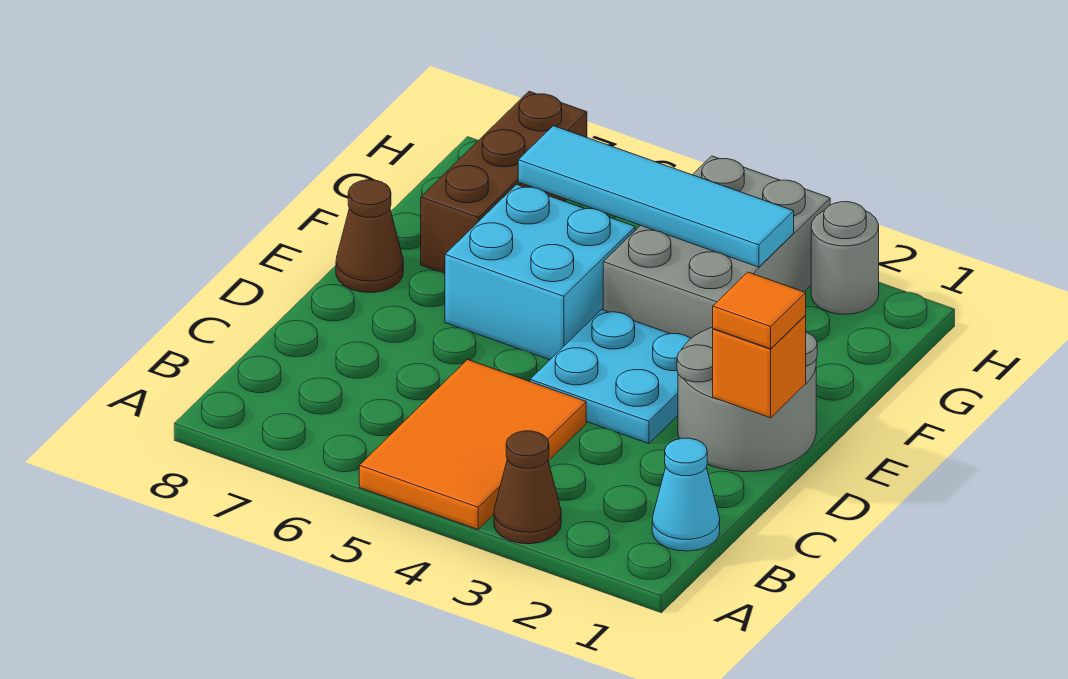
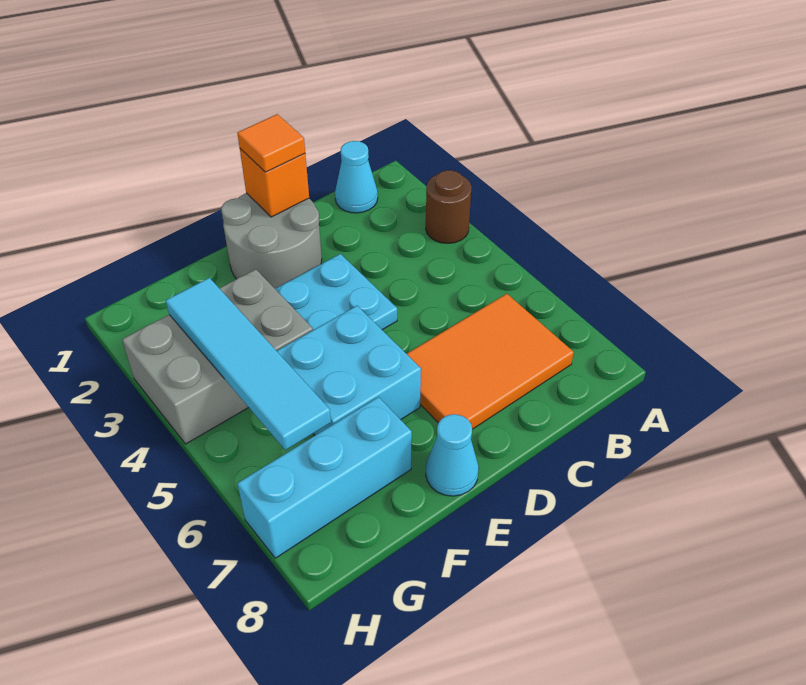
brown 1x1 cone [494,431,561,544] -> brown 1x1 round brick [426,170,471,243]
orange 2x3 tile [359,360,586,529] -> orange 2x3 tile moved to [407,294,574,429]
brown 1x1 cone [336,180,403,293] -> cyan 1x1 cone [426,414,479,496]
brown 1x3 brick [421,91,587,274] -> cyan 1x3 brick [237,397,412,558]
grey 1x1 round brick [811,202,879,314] -> none

